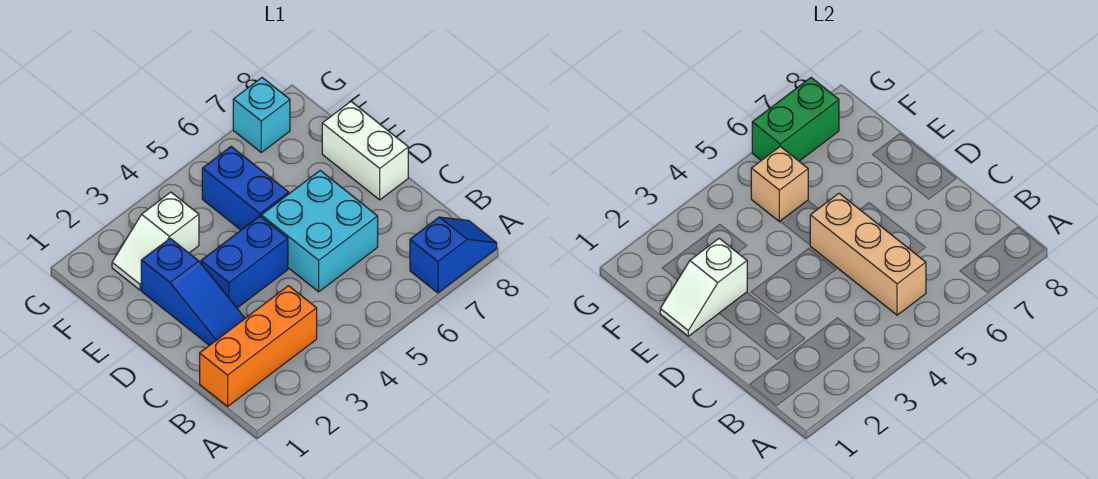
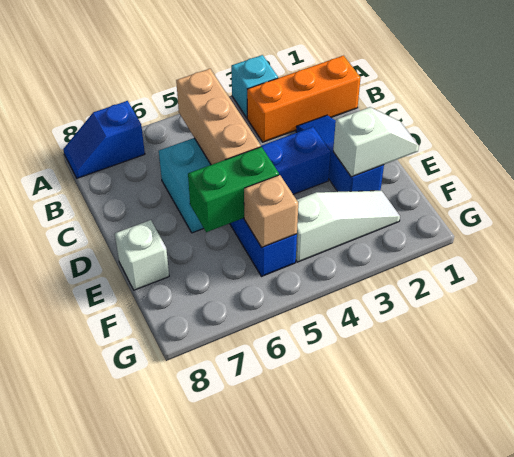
white 1x2 brick [322,102,408,200] -> white 1x1 brick [115,220,169,290]
white 1x2 slope [112,192,199,290] -> white 1x3 slope [296,191,400,262]
green 1x2 brick [752,78,839,161] -> green 1x2 brick moved to [188,147,279,232]
cyan 1x1 brick [233,78,290,152] -> cyan 1x1 brick moved to [231,55,278,118]

